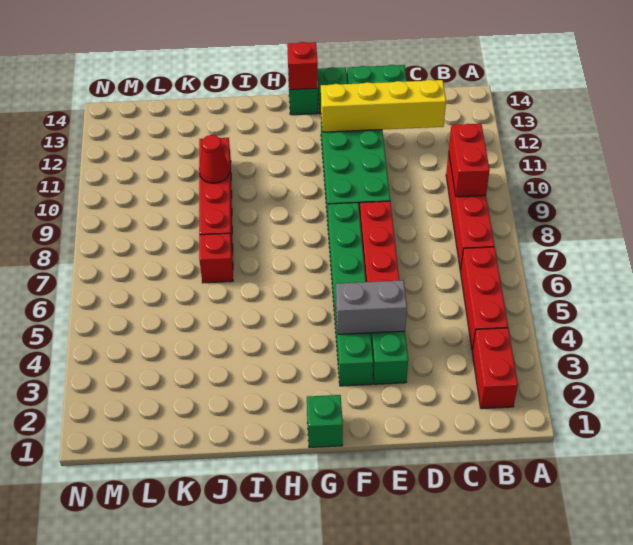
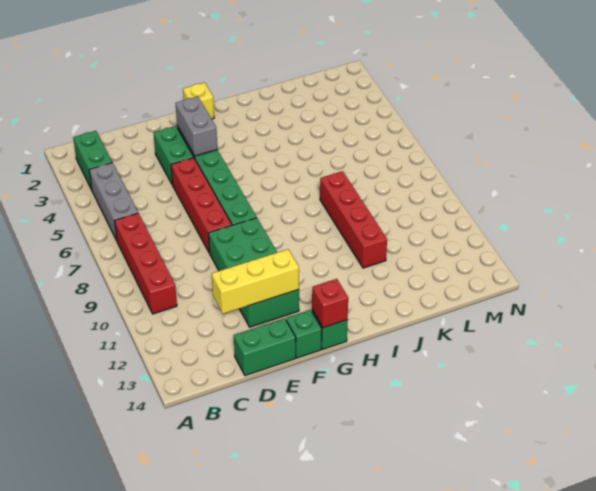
red 1x2 brick [472,328,518,409] -> green 1x2 brick [73,131,112,190]
red 1x3 brick [460,247,508,351] -> grey 1x3 brick [89,163,138,240]
red 1x2 brick [449,124,490,197] -> none
yellow 1x4 brick [321,80,446,132] -> yellow 1x3 brick [212,249,299,314]
grey 1x2 brick [336,280,407,334] -> grey 1x2 brick turned to [176,97,217,156]
green 1x1 brick [307,395,343,448] -> yellow 1x1 brick [183,83,214,119]
red 1x1 brick [199,233,233,283] -> none
red 1x1 cone [199,135,229,183] -> none

